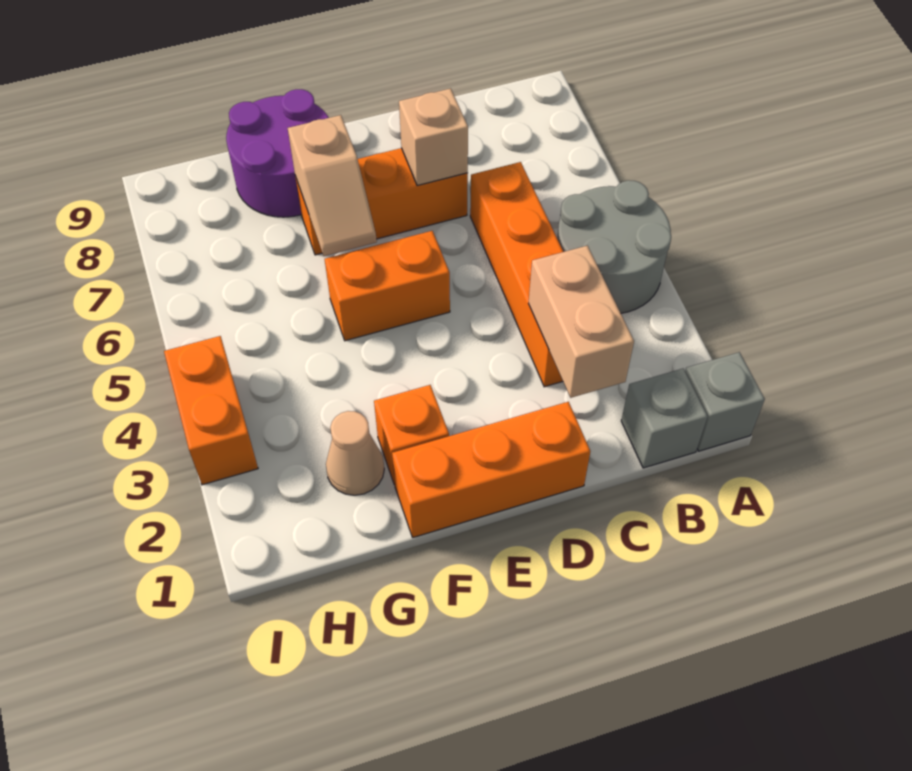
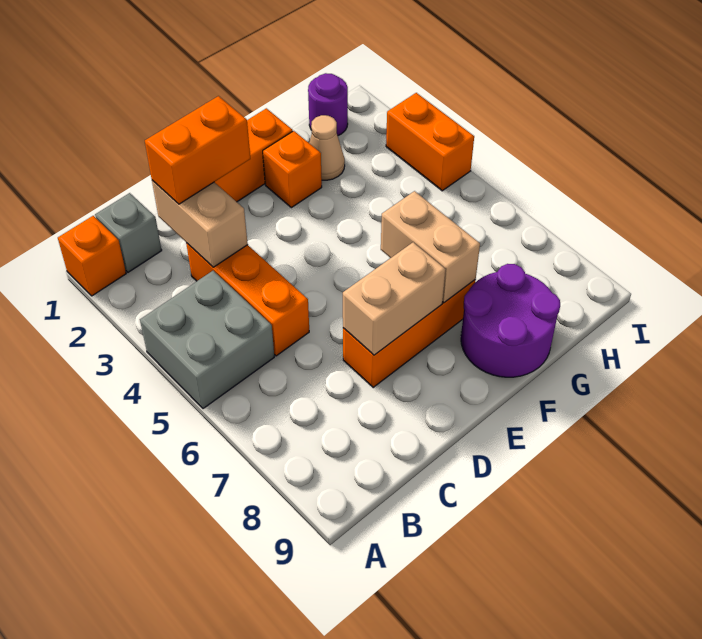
grey 1x1 brick [685,352,765,451] -> orange 1x1 brick [58,216,126,296]
grey 2x2 round brick [557,180,671,313] -> grey 2x2 brick [140,271,274,409]
orange 1x4 brick [470,162,563,387] -> orange 1x3 brick [186,243,309,356]
tan 1x1 brick [399,88,468,186] -> tan 1x2 brick [343,242,446,355]
orange 1x2 brick [325,231,450,341] -> orange 1x2 brick moved to [145,96,250,204]
tan 1x2 slope [288,115,377,256] -> tan 1x2 brick [381,191,480,303]
none -> purple 1x1 round brick [308,73,348,136]

